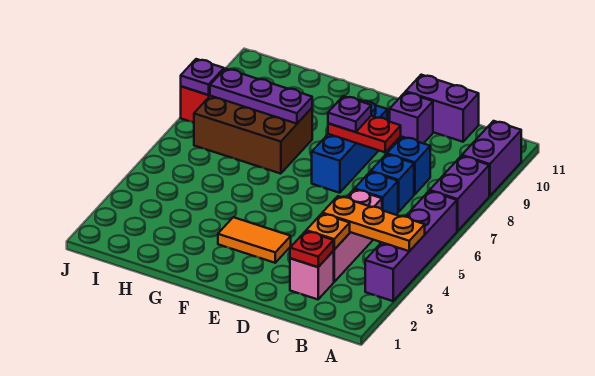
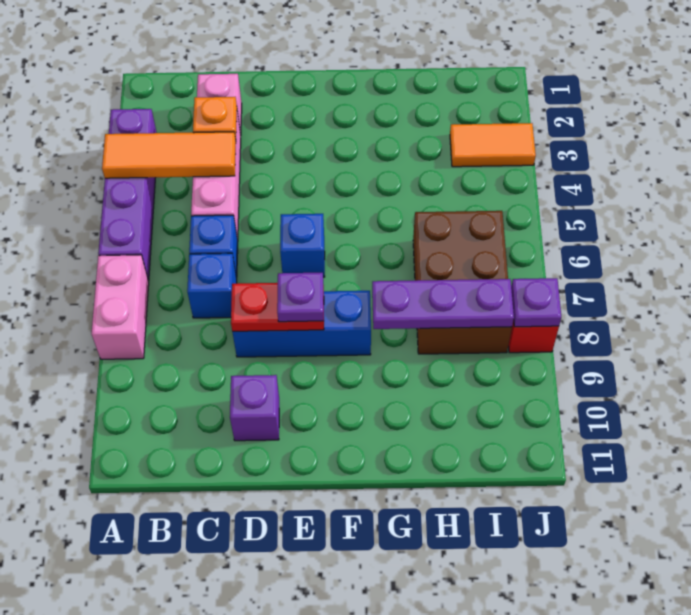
orange 1x3 plate [322,196,425,251] -> orange 1x3 tile [102,132,236,178]
purple 1x2 brick [430,156,489,231] -> pink 1x2 brick [91,255,149,359]
purple 1x2 brick [462,121,521,196] -> none
red 1x1 plate [290,231,334,267] -> none
blue 1x1 brick [387,137,430,194] -> blue 1x1 brick moved to [280,214,325,277]
purple 1x2 brick [406,75,479,142] -> none
orange 1x2 tile [218,217,291,263] -> orange 1x2 tile moved to [450,123,536,167]
blue 1x3 brick [312,100,387,193] -> blue 1x3 brick turned to [233,291,371,357]
brown 2x3 brick [194,96,312,174] -> brown 2x3 brick turned to [413,211,512,354]

